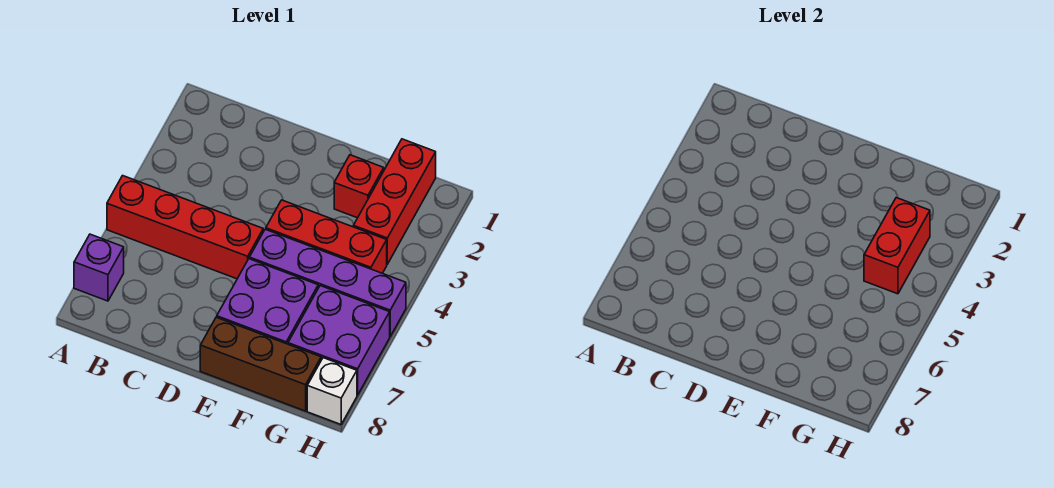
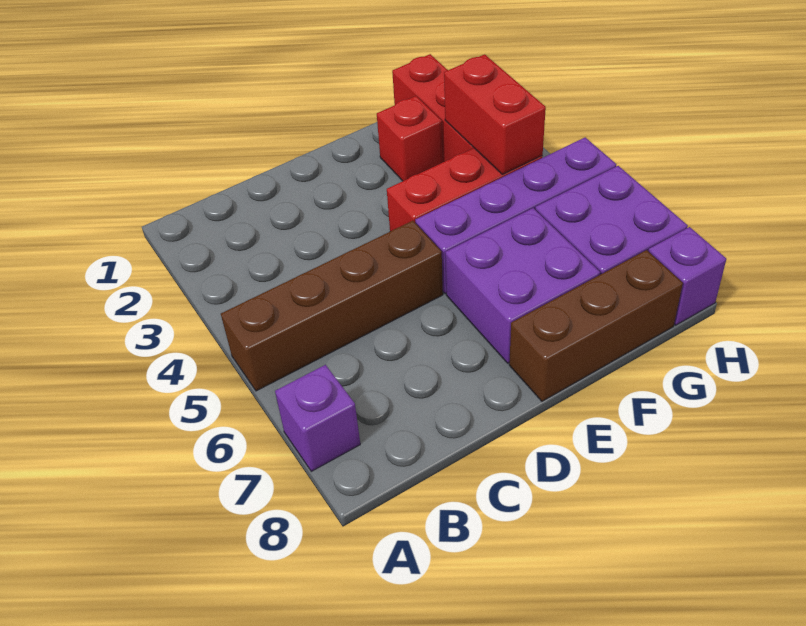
red 1x4 brick [107,176,263,279] -> brown 1x4 brick [221,221,443,391]
white 1x1 brick [307,358,357,424] -> purple 1x1 brick [648,227,726,325]

